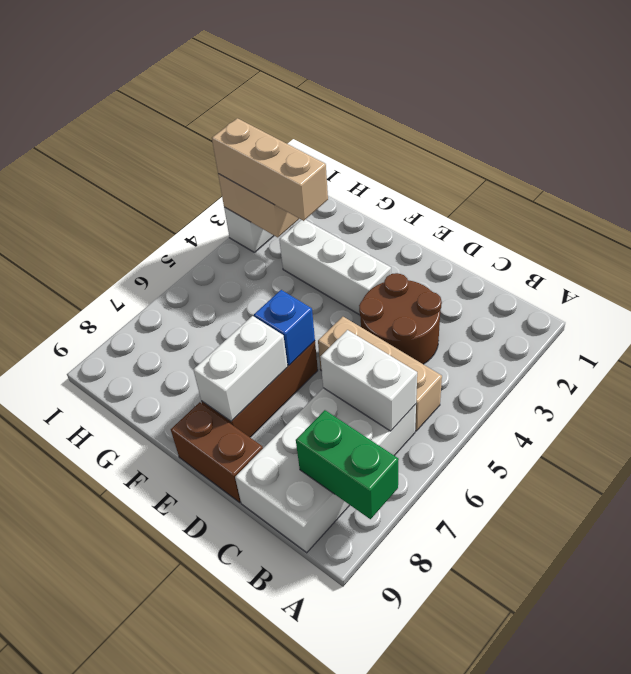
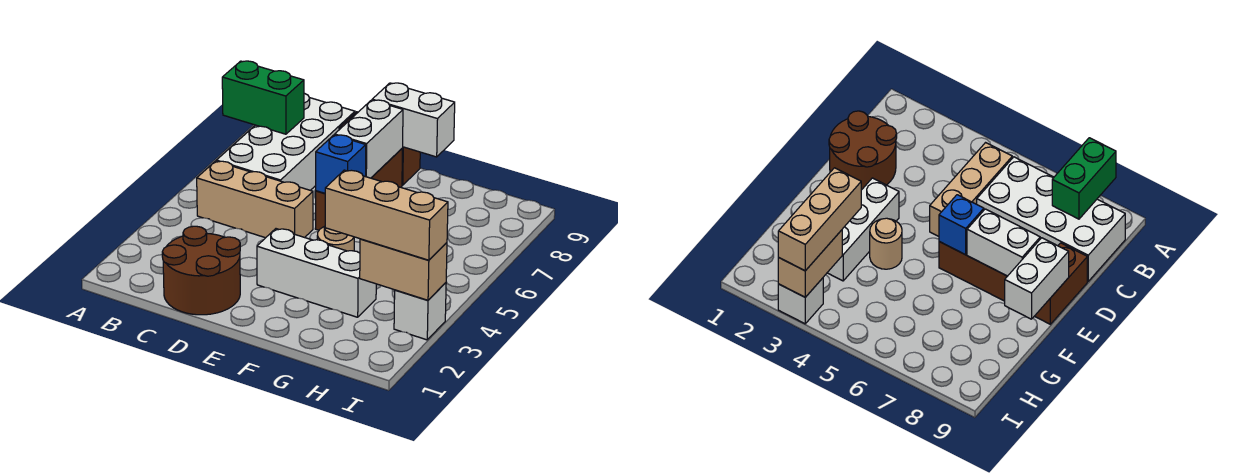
white 1x2 brick [320,330,417,431] -> white 1x2 brick moved to [372,83,455,157]
brown 2x2 round brick [359,273,442,364] -> brown 2x2 round brick moved to [162,226,240,315]
none -> tan 1x1 round brick [317,227,354,251]

